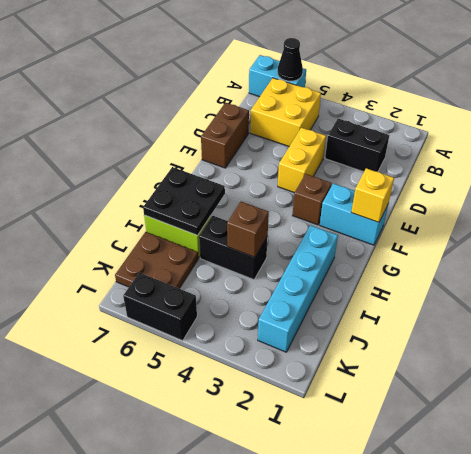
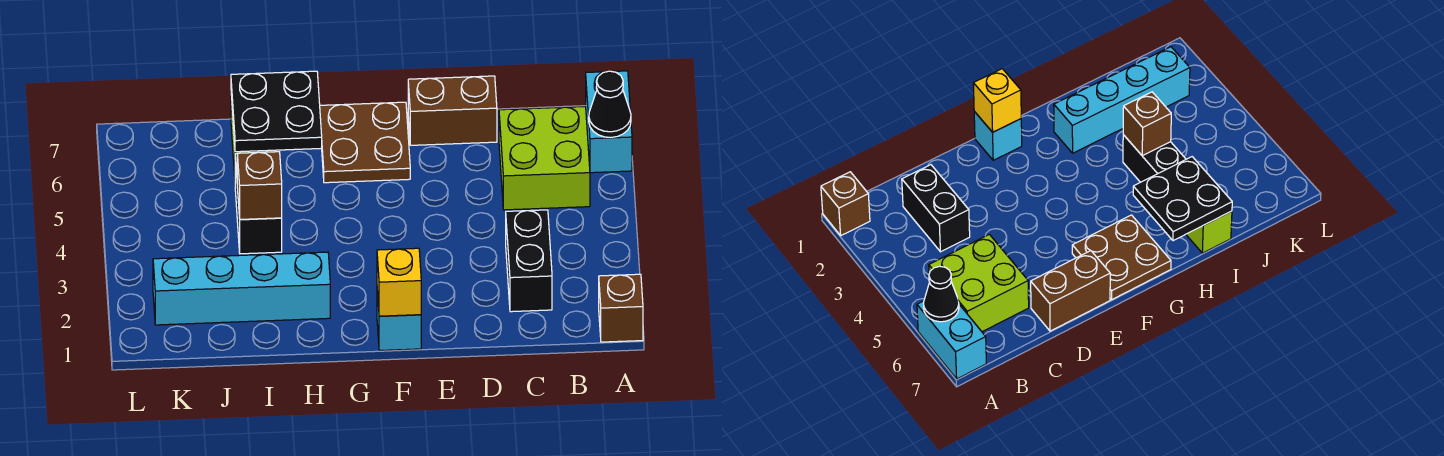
yellow 2x2 brick [250,78,321,146] -> lime 2x2 brick [499,106,590,210]
yellow 1x2 brick [278,128,326,193] -> none
cyan 1x2 brick [320,183,388,245] -> cyan 1x1 brick [377,291,421,351]
brown 1x1 brick [293,174,332,225] -> brown 1x1 brick moved to [599,274,643,342]
brown 2x2 plate [115,232,198,289] -> brown 2x2 plate moved to [320,102,410,183]
black 1x2 brick [123,272,197,341] -> none

